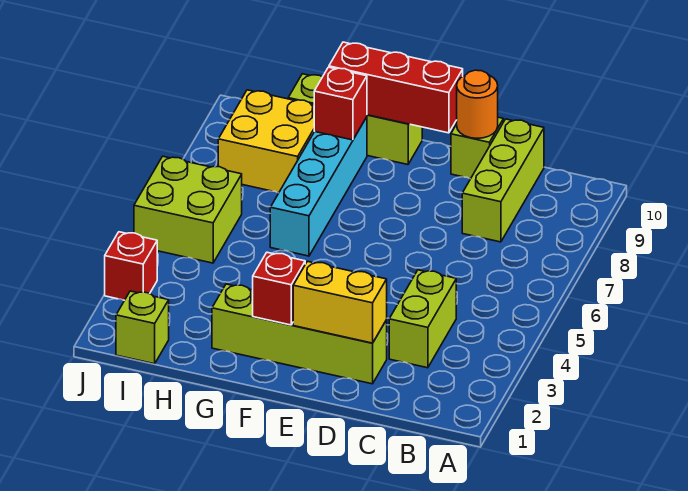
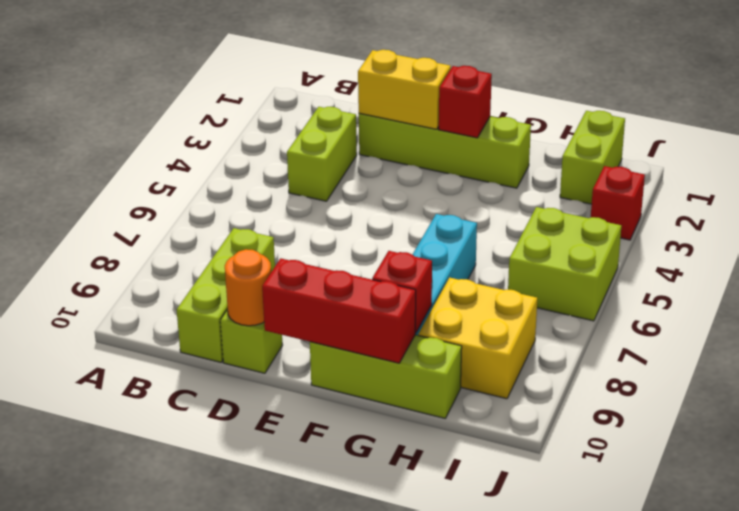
lime 1x1 brick [116,291,169,364] -> lime 1x2 brick [560,111,625,204]

